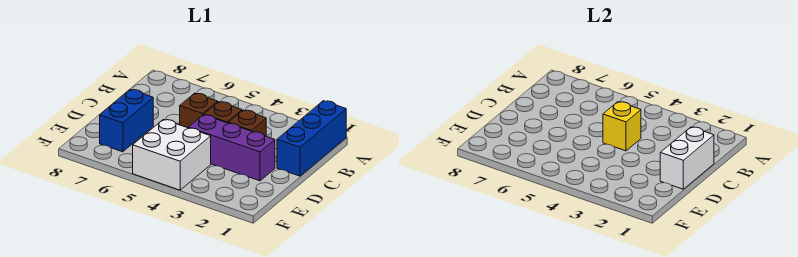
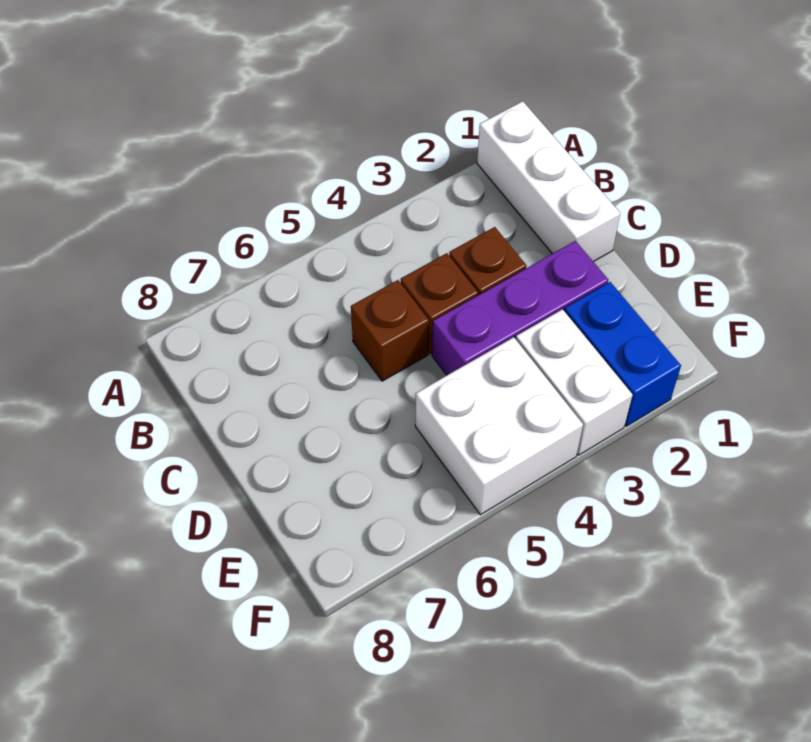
blue 1x3 brick [277,101,346,176] -> white 1x3 brick [477,101,620,262]
white 1x2 brick [660,127,714,189] -> white 1x2 brick moved to [516,309,633,455]
yellow 1x1 brick [603,102,641,151] -> none
blue 1x2 brick [100,89,153,152] -> blue 1x2 brick moved to [564,282,681,426]

